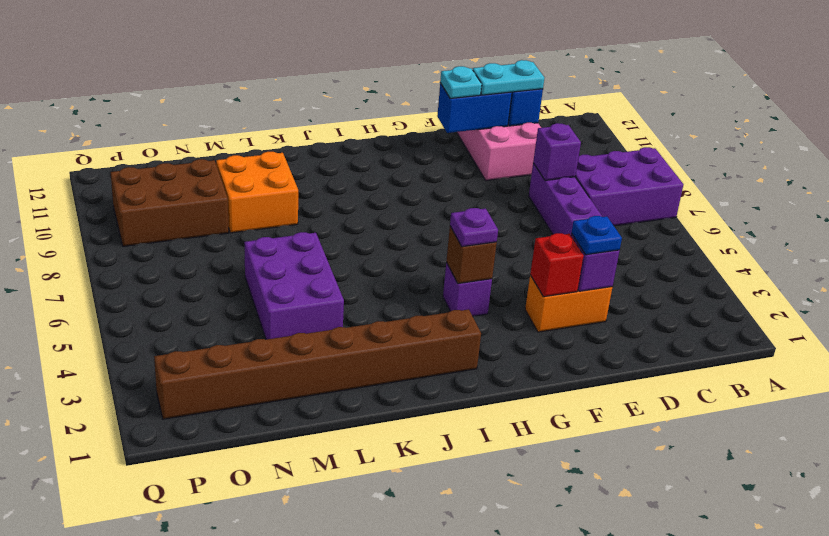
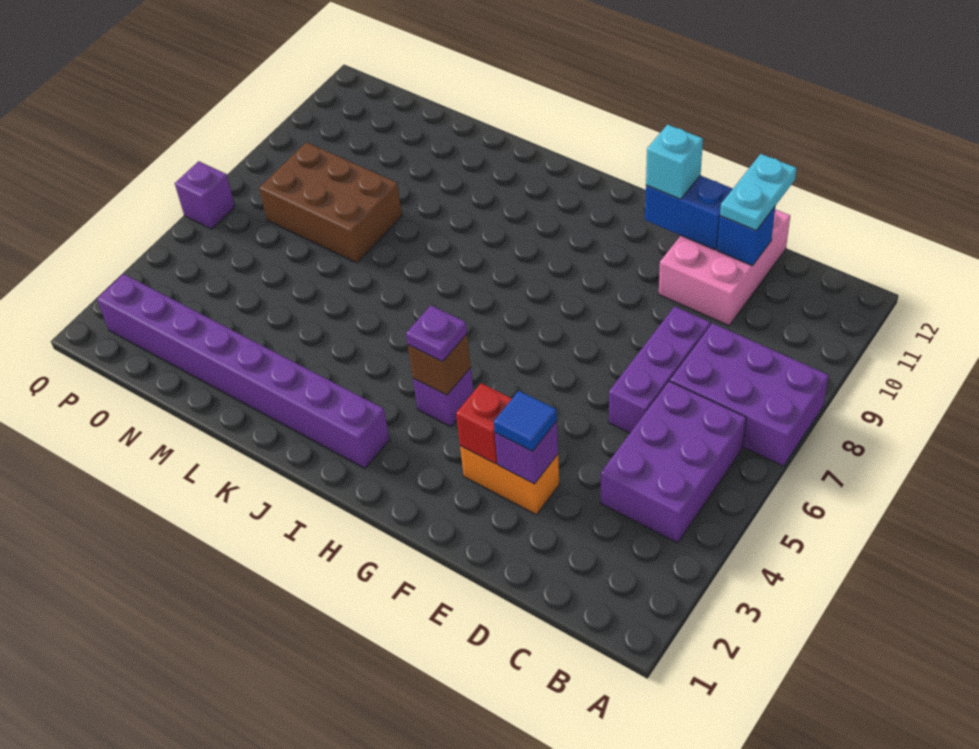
purple 1x1 brick [533,123,581,180] -> purple 1x1 brick moved to [175,161,235,229]
cyan 1x2 plate [473,60,544,95] -> cyan 1x2 plate turned to [720,154,797,231]
blue 1x1 plate [571,216,622,255] -> blue 1x1 tile [494,391,557,451]
cyan 1x1 plate [440,66,482,99] -> cyan 1x1 brick [646,124,703,199]
brown 1x8 brick [154,309,481,419] -> purple 1x8 brick [97,274,390,468]
purple 2x3 brick [244,232,344,339] -> purple 2x3 brick moved to [601,381,746,543]
orange 2x2 brick [216,152,298,233] -> none
brown 2x3 brick [110,159,229,246] -> brown 2x3 brick moved to [259,142,402,263]

